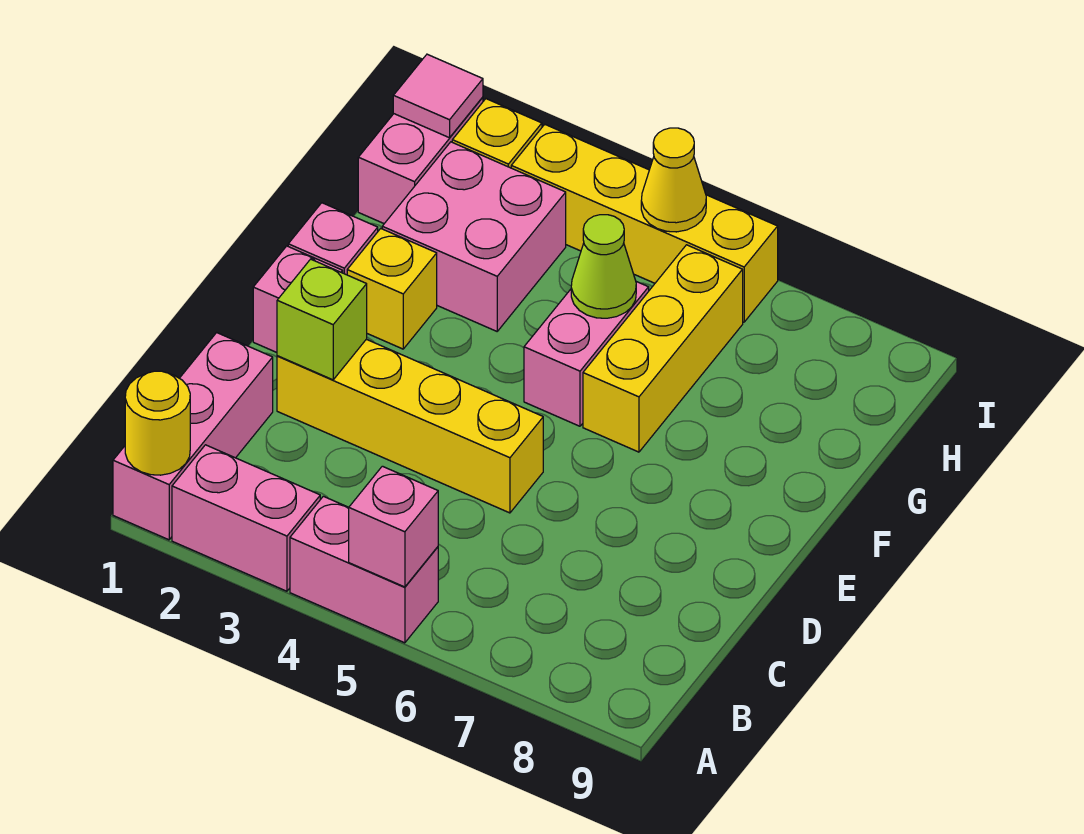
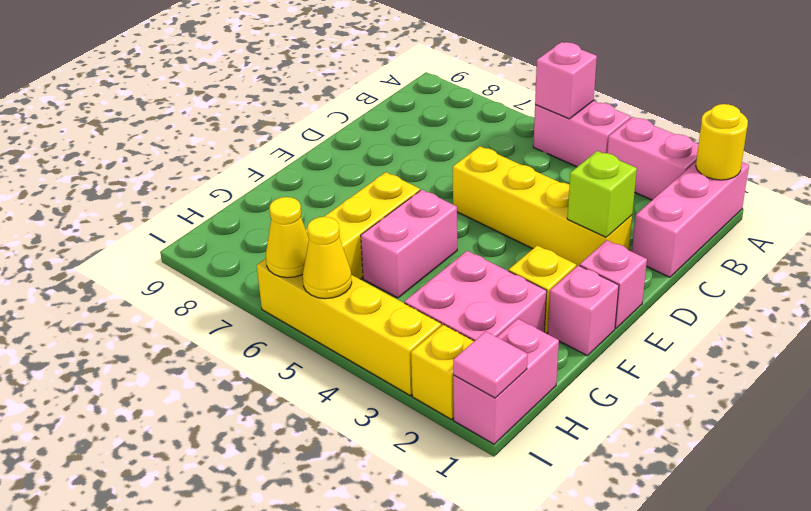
lime 1x1 cone [571,215,636,318] -> none
none -> yellow 1x1 cone [266,197,309,278]

